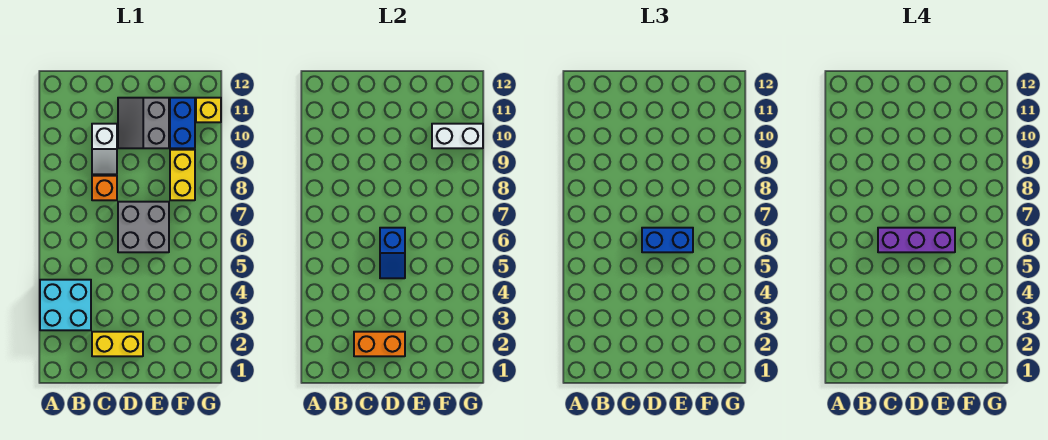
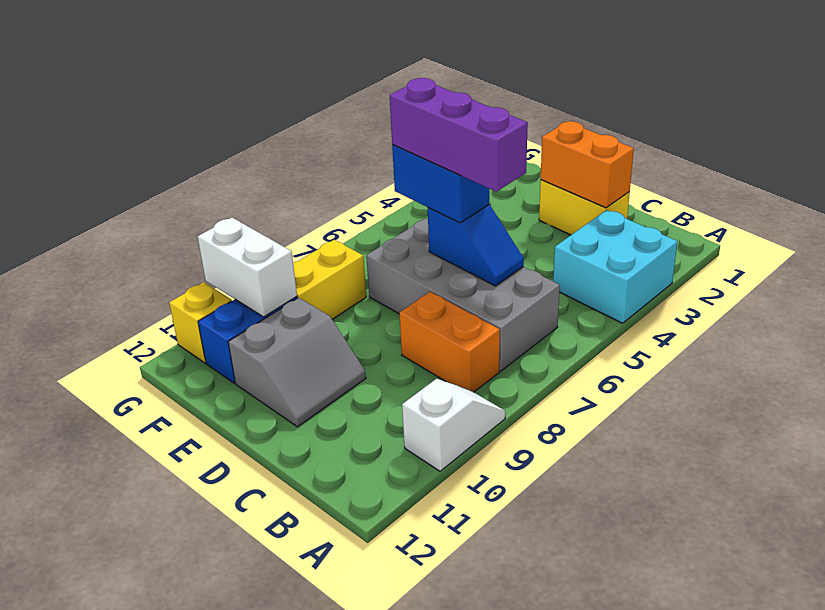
orange 1x1 brick [92,176,117,200] -> orange 1x2 brick [399,292,500,392]
white 1x2 slope [92,124,117,174] -> white 1x2 slope moved to [402,379,505,471]
blue 1x2 slope [380,228,405,278] -> blue 1x2 slope turned to [428,205,524,286]
grey 2x2 brick [118,202,169,252] -> grey 2x4 brick [366,218,560,371]

